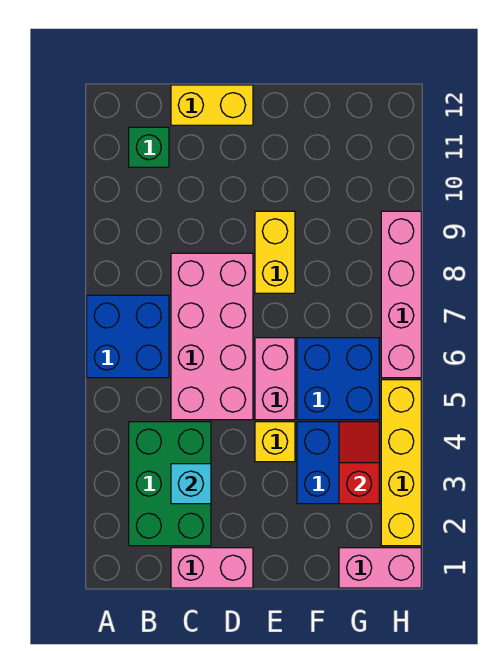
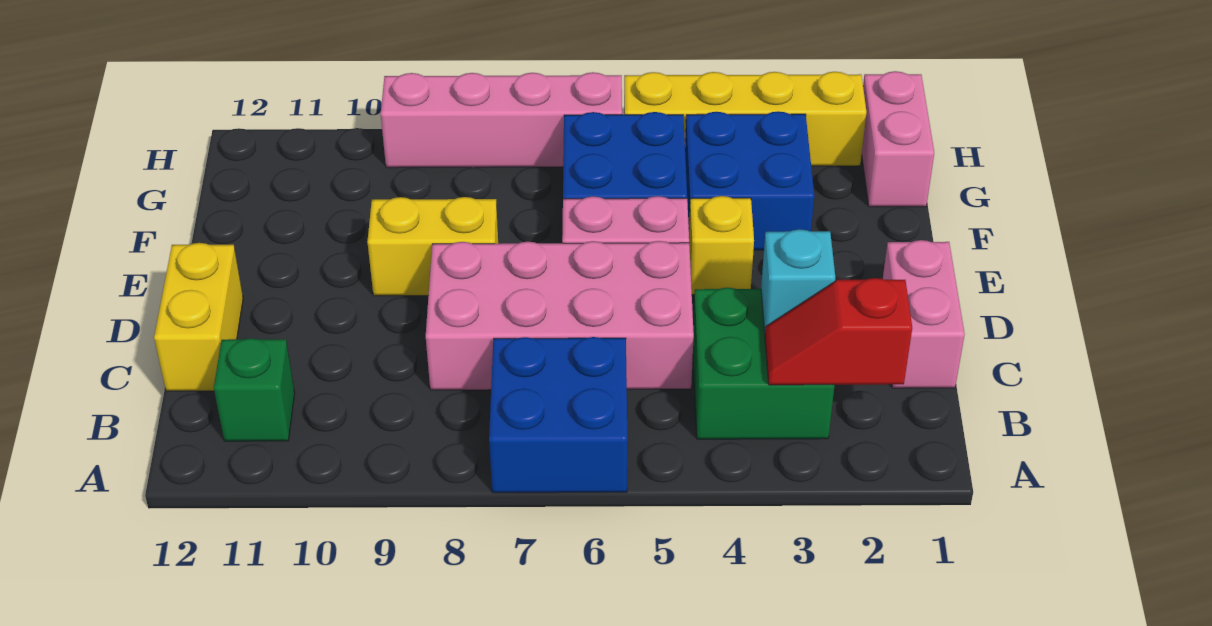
green 2x3 brick [129,422,211,546] -> green 2x2 brick [693,288,835,439]
red 1x2 slope [339,422,379,504] -> red 1x2 slope moved to [765,278,912,385]

